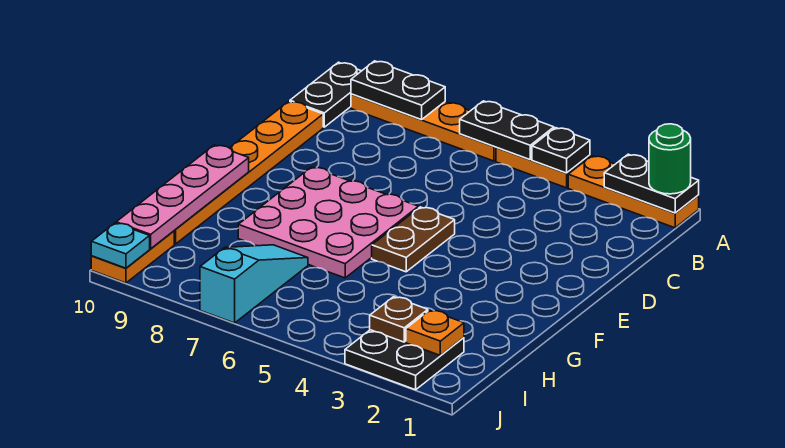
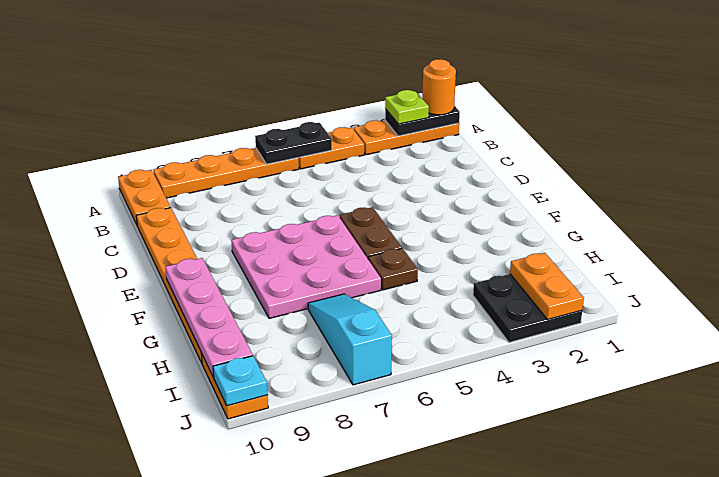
green 1x1 round brick [649,124,691,194] -> orange 1x1 round brick [422,59,456,115]
none -> lime 1x1 plate [385,90,429,124]
black 1x1 plate [532,128,590,173] -> none
black 1x2 plate [351,61,445,120] -> none
black 1x2 plate [290,62,361,127] -> orange 1x2 plate [118,170,171,225]
orange 1x1 plate [406,310,464,356] -> orange 1x2 plate [510,253,584,320]
brown 1x1 plate [370,297,428,342] -> brown 1x1 plate moved to [368,248,418,290]

